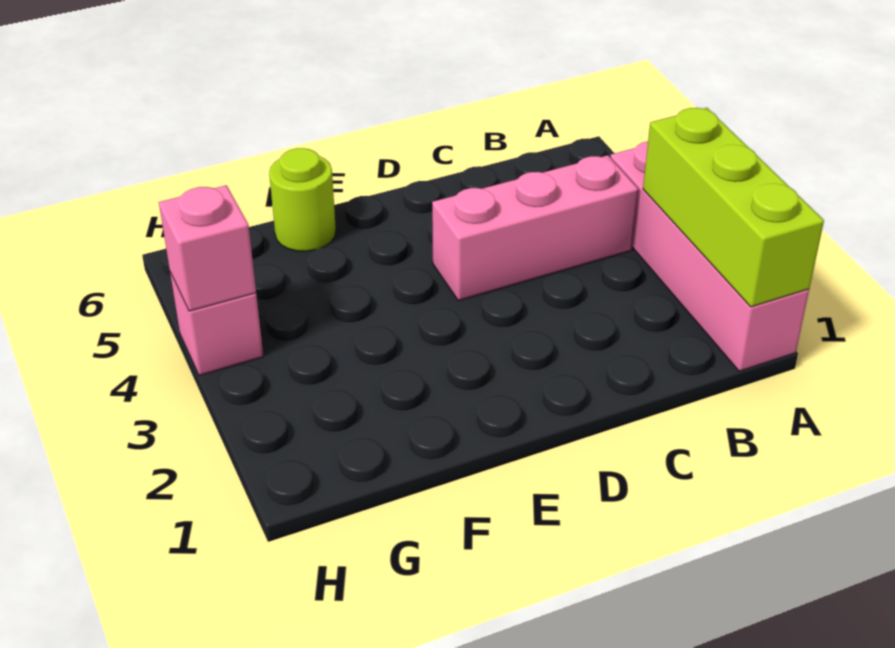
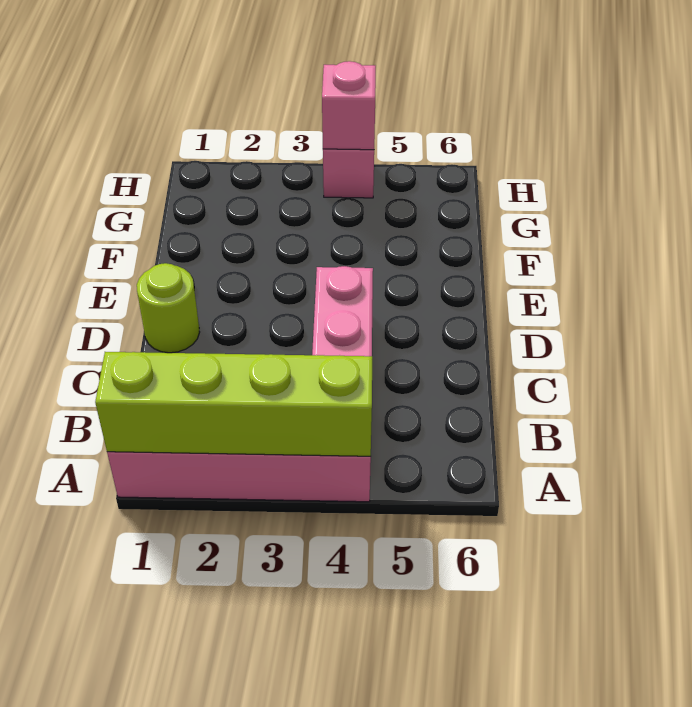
lime 1x3 brick [643,108,824,307] -> lime 1x4 brick [95,352,372,456]
lime 1x1 round brick [269,148,336,251] -> lime 1x1 round brick moved to [137,263,200,353]

